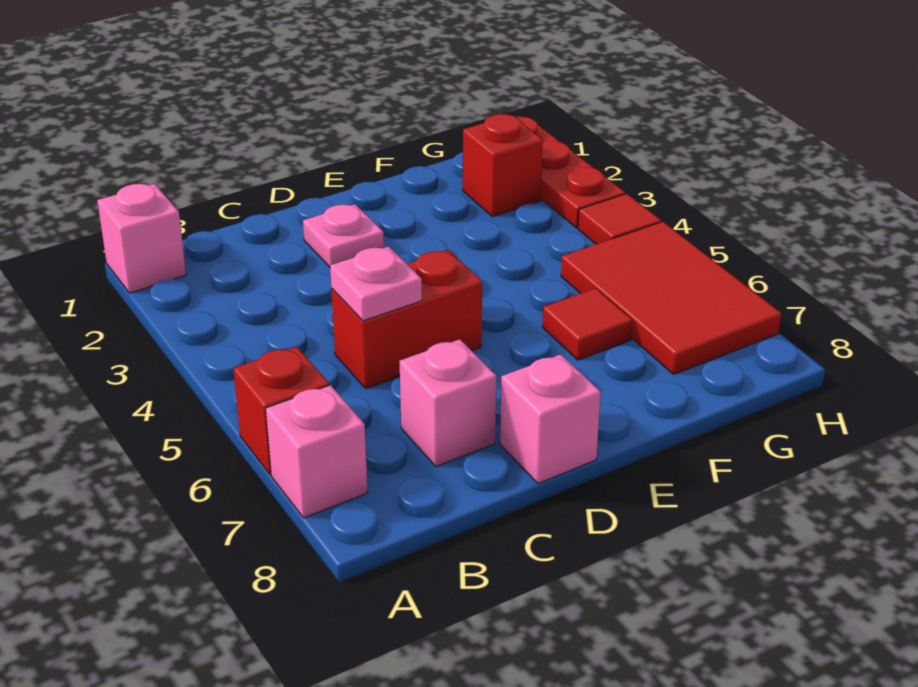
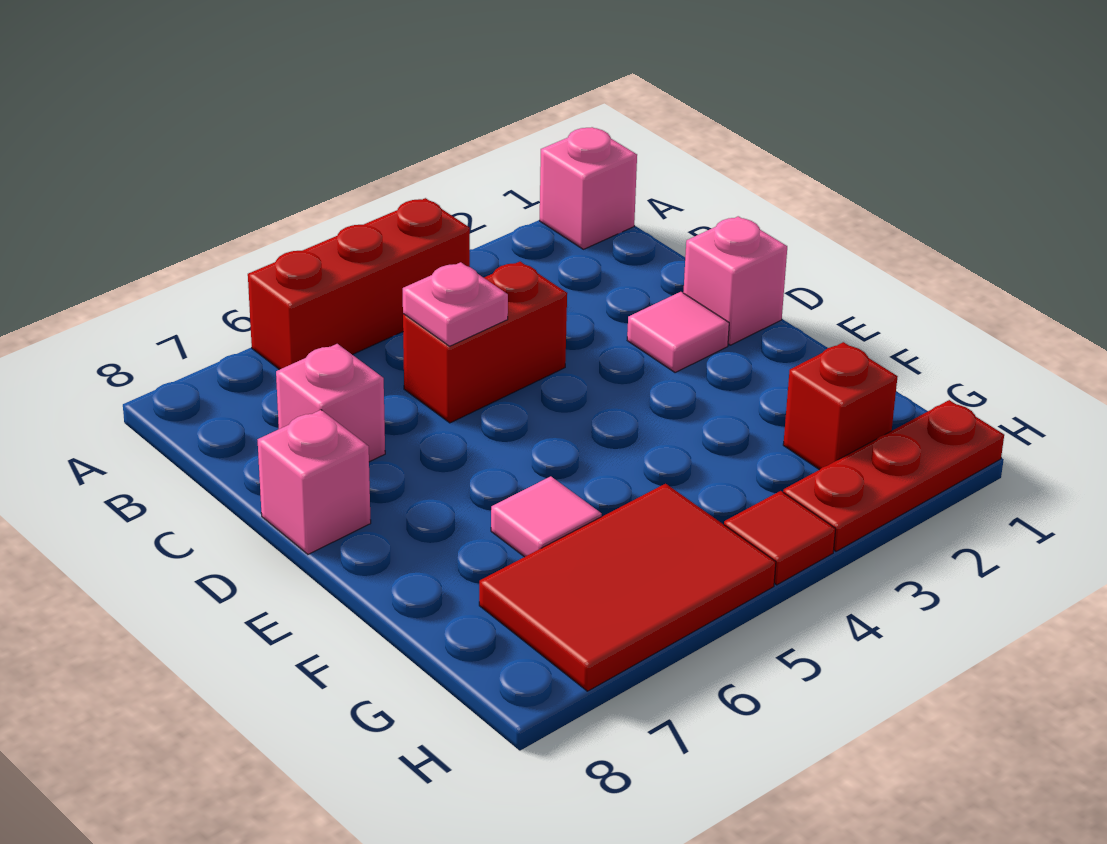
red 1x1 brick [233,346,329,475] -> red 1x3 brick [248,198,470,370]
pink 1x1 brick [266,385,368,518] -> pink 1x1 brick moved to [683,216,787,345]
red 1x2 brick [331,250,482,389] -> red 1x2 brick turned to [403,262,567,423]
pink 1x1 plate [303,204,384,267] -> pink 1x1 tile [627,292,729,373]
red 1x1 tile [542,288,632,360] -> pink 1x1 tile [491,476,602,557]

